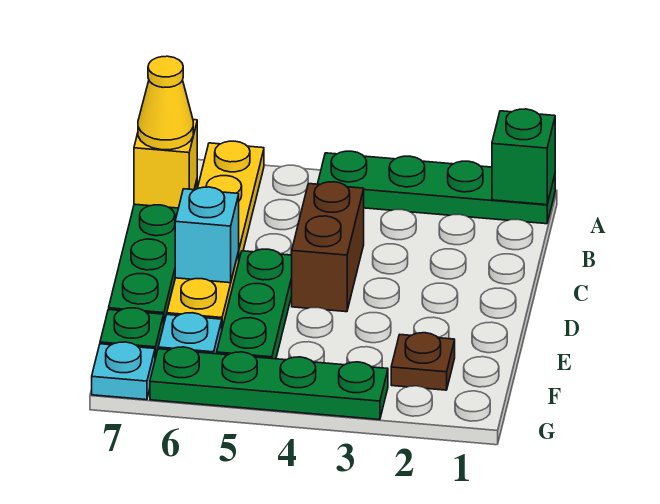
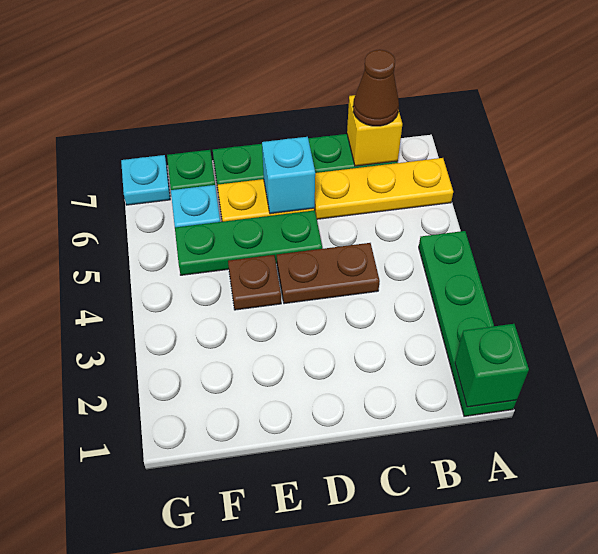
yellow 1x1 cone [138,56,193,150] -> brown 1x1 cone [353,50,399,126]
brown 1x2 brick [292,182,364,312] -> brown 1x2 plate [277,243,380,304]
brown 1x1 plate [391,333,455,390] -> brown 1x1 plate moved to [228,255,281,310]
green 1x4 plate [150,347,388,420] -> none

